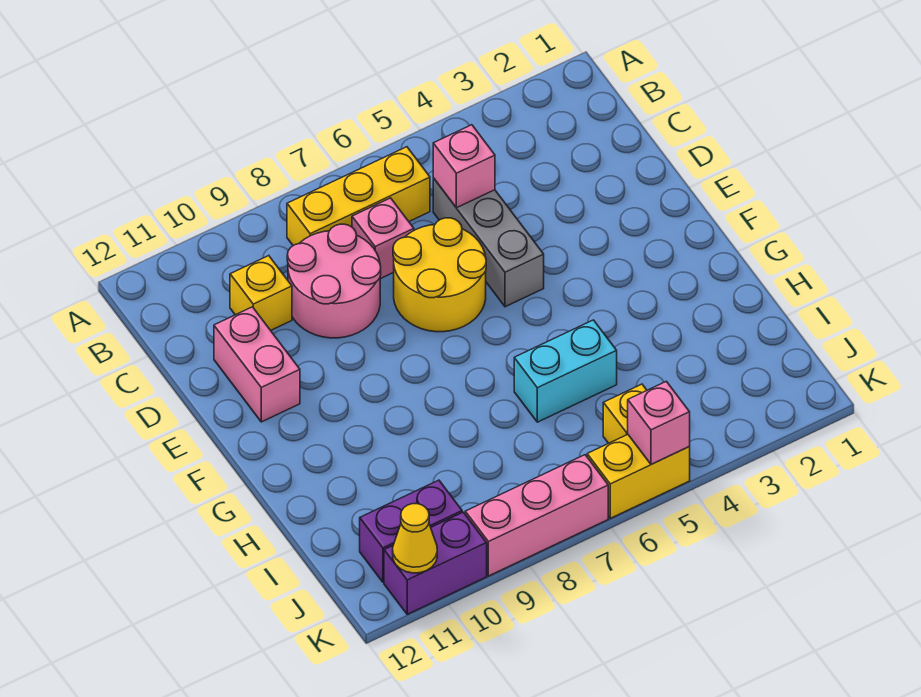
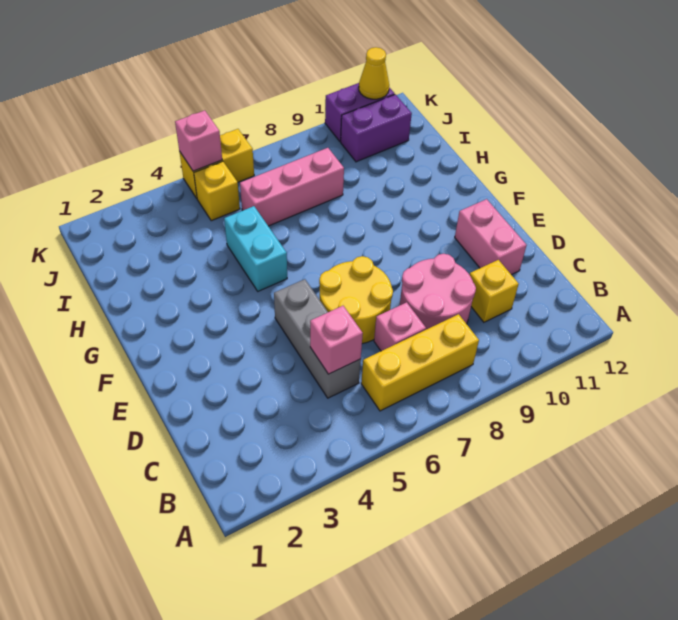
cyan 1x2 brick [514,320,617,422] -> cyan 1x2 brick turned to [224,206,287,291]
pink 1x3 brick [465,455,608,576] -> pink 1x3 brick moved to [240,148,344,226]

